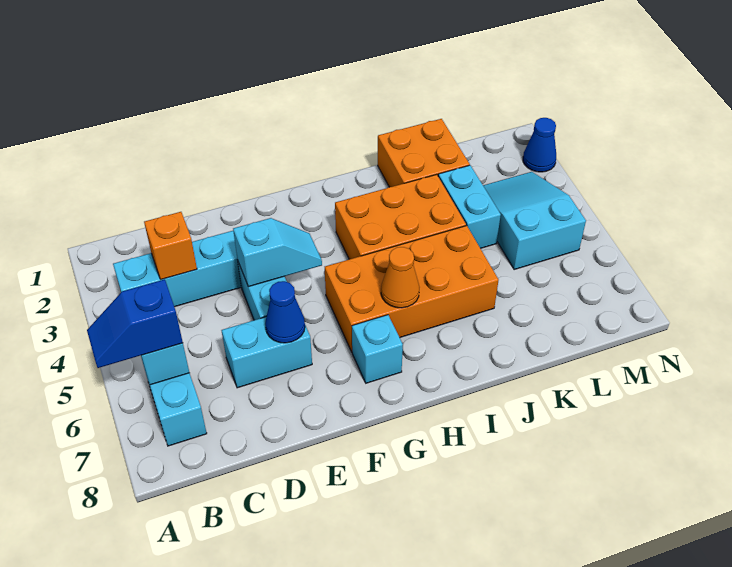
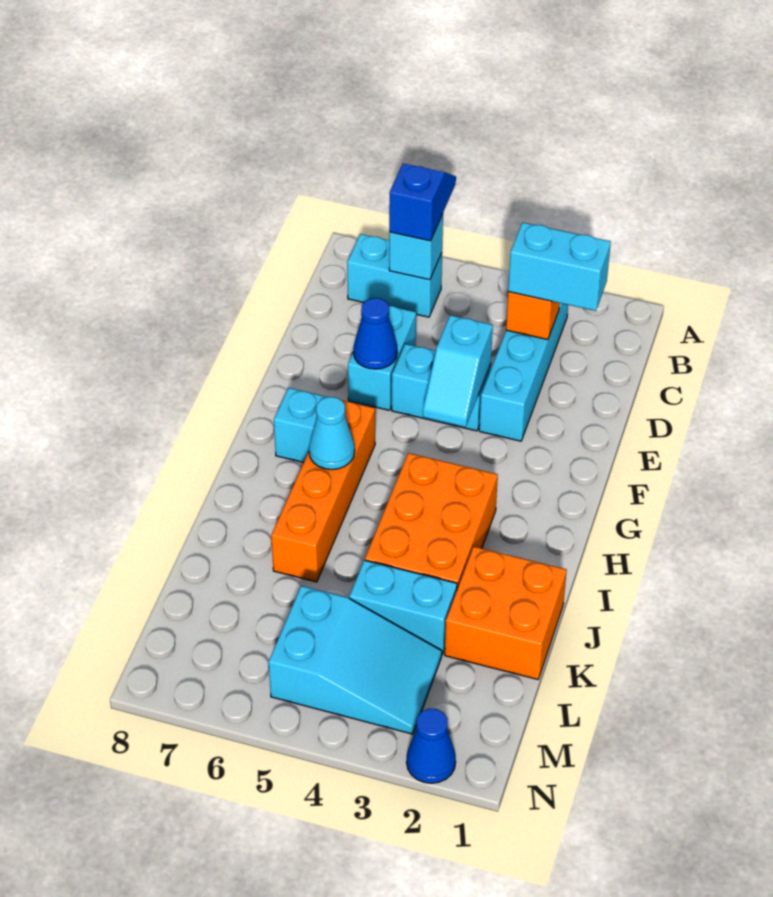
none -> cyan 1x2 brick [508,222,611,311]
orange 2x4 brick [325,226,498,352] -> orange 1x4 brick [271,400,375,582]
orange 1x1 cone [381,247,419,308] -> cyan 1x1 cone [309,397,355,470]

